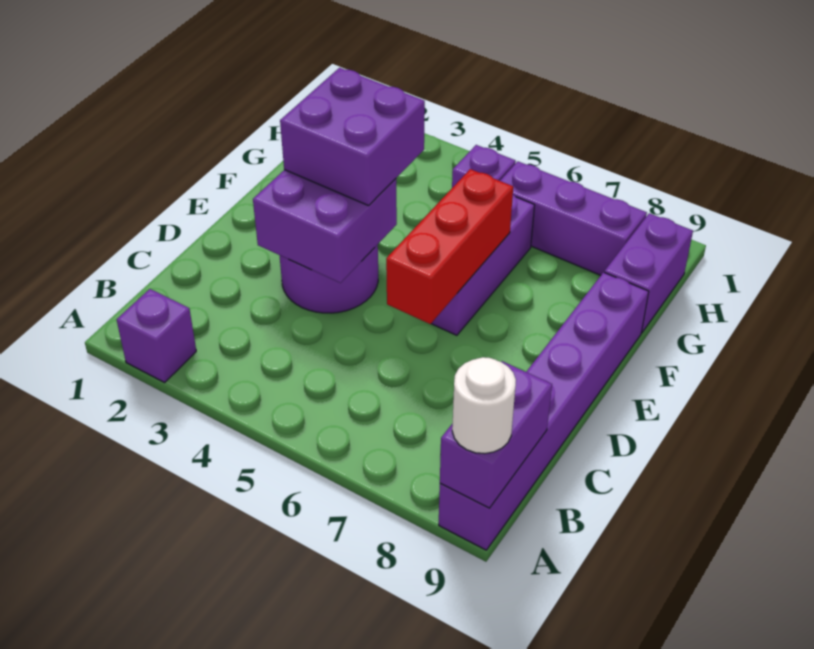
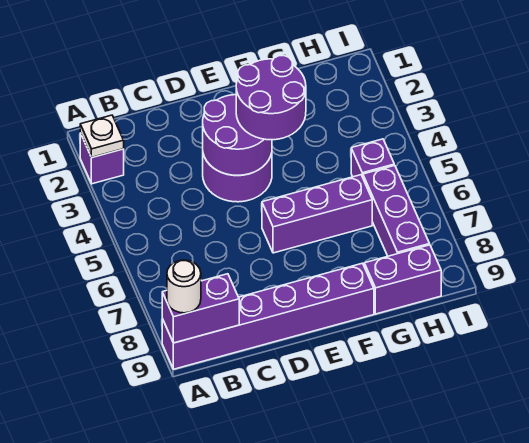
none -> white 1x1 plate [80,115,124,158]
purple 2x2 brick [253,170,397,283] -> purple 2x2 round brick [203,95,272,175]
red 1x3 brick [386,169,513,324] -> none
purple 2x2 brick [280,68,425,206] -> purple 2x2 round brick [236,56,306,140]

